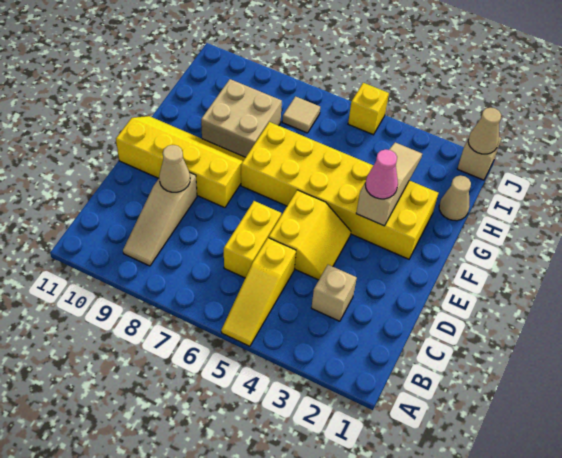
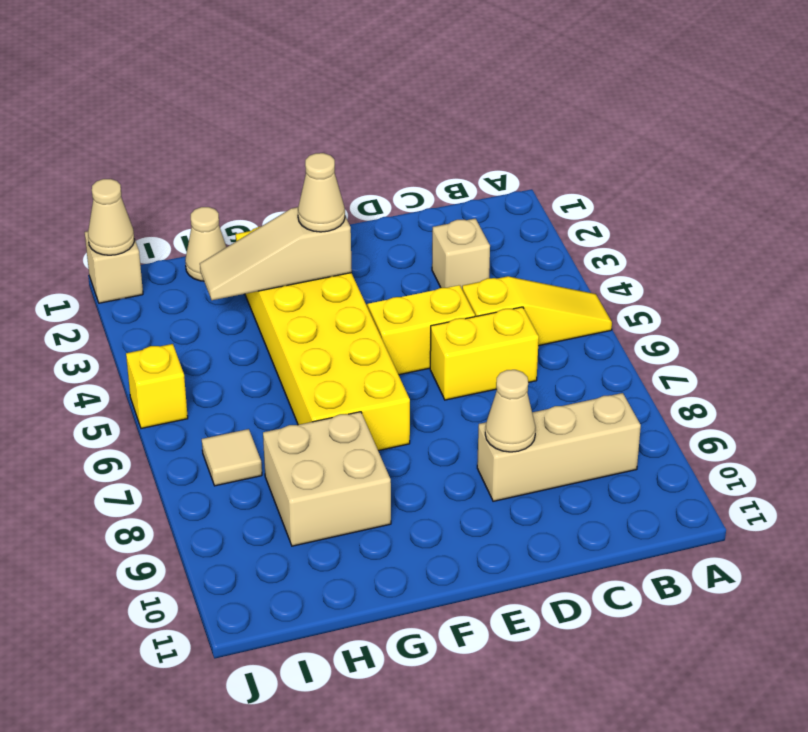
tan 1x3 slope [123,173,197,266] -> tan 1x3 brick [477,393,641,501]
yellow 2x4 slope [116,116,246,208] -> none
pink 1x1 cone [365,149,398,199] -> tan 1x1 cone [298,153,345,232]

